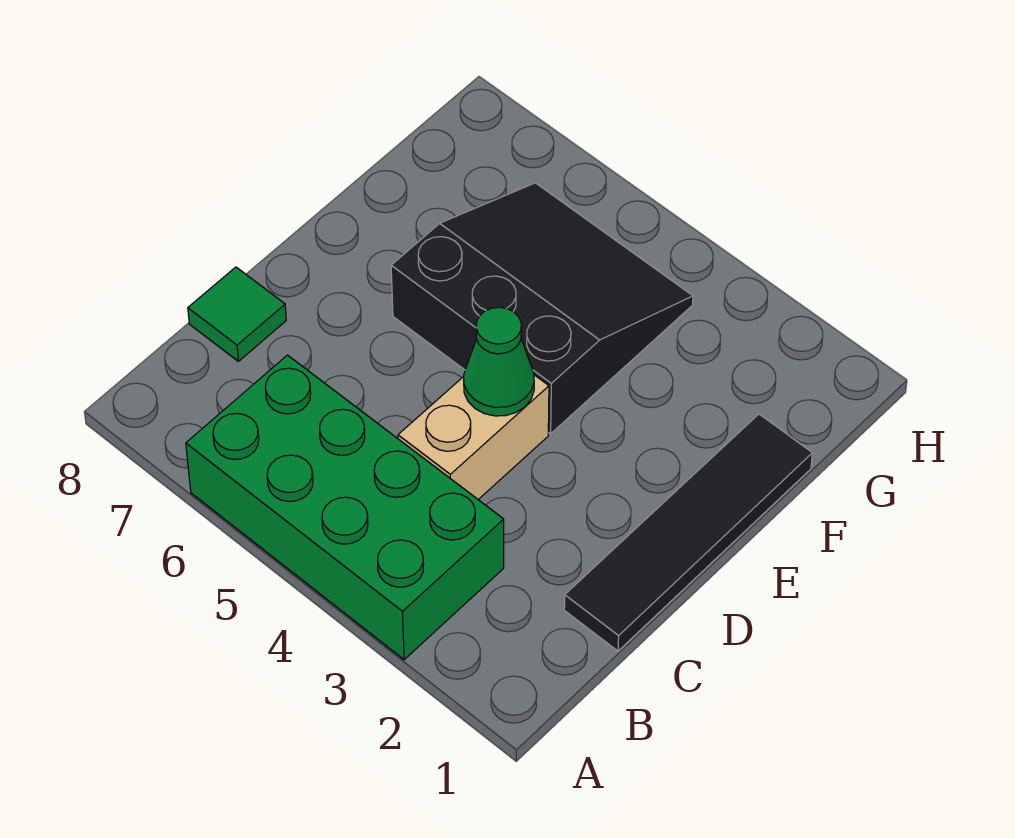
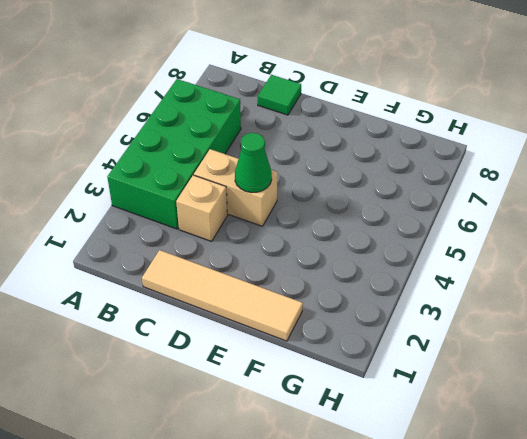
black 1x4 tile [564,414,812,651] -> tan 1x4 tile [142,250,303,341]
none -> tan 1x1 brick [176,175,227,241]
black 3x3 slope [391,183,693,434] -> none

